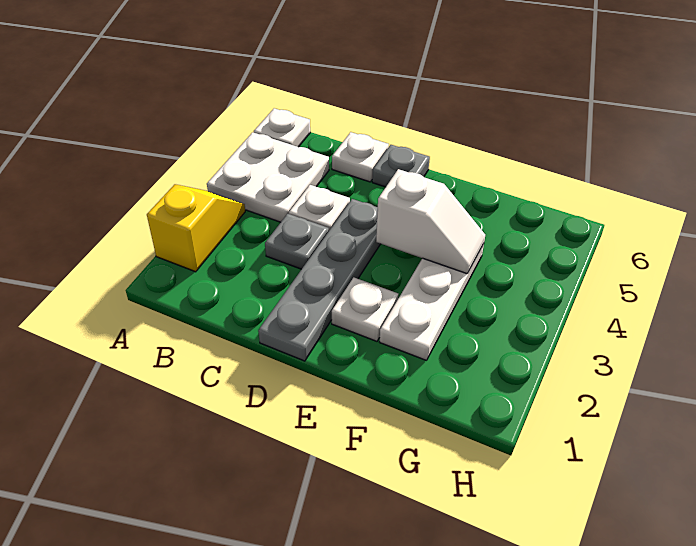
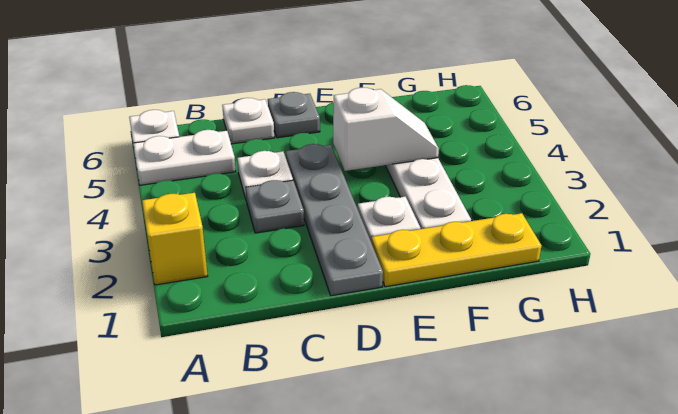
white 2x2 plate [207,132,329,222] -> white 1x2 plate [133,130,236,185]
none -> yellow 1x3 plate [371,213,542,287]

